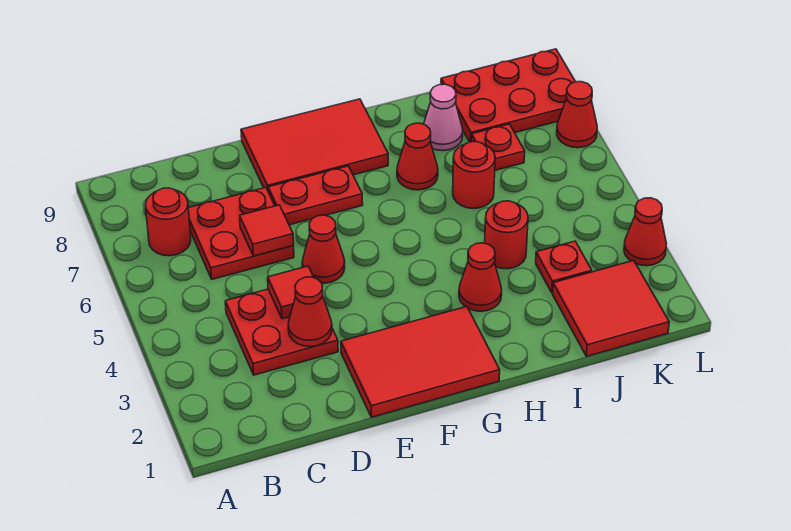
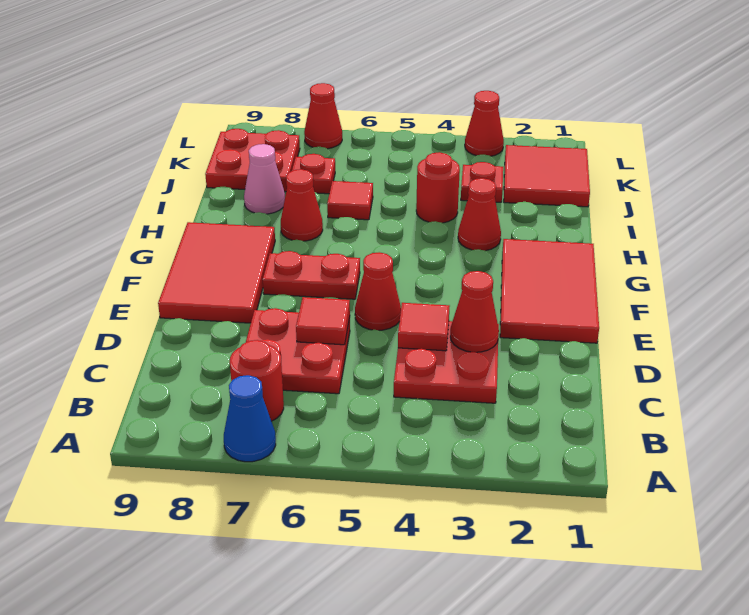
none -> blue 1x1 cone [224,375,276,462]
red 1x2 plate [268,166,363,225] -> red 1x2 plate turned to [263,251,360,299]
red 1x1 round brick [453,142,495,209] -> red 1x1 tile [327,181,373,220]
red 2x3 plate [441,49,575,142] -> red 2x2 plate [205,129,300,192]

